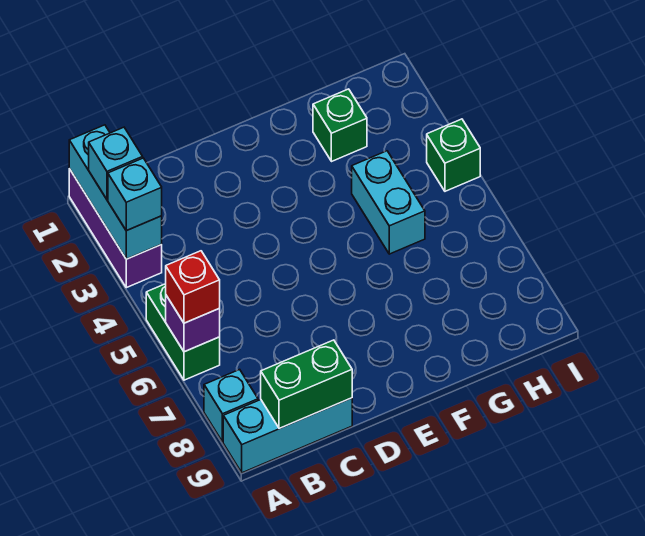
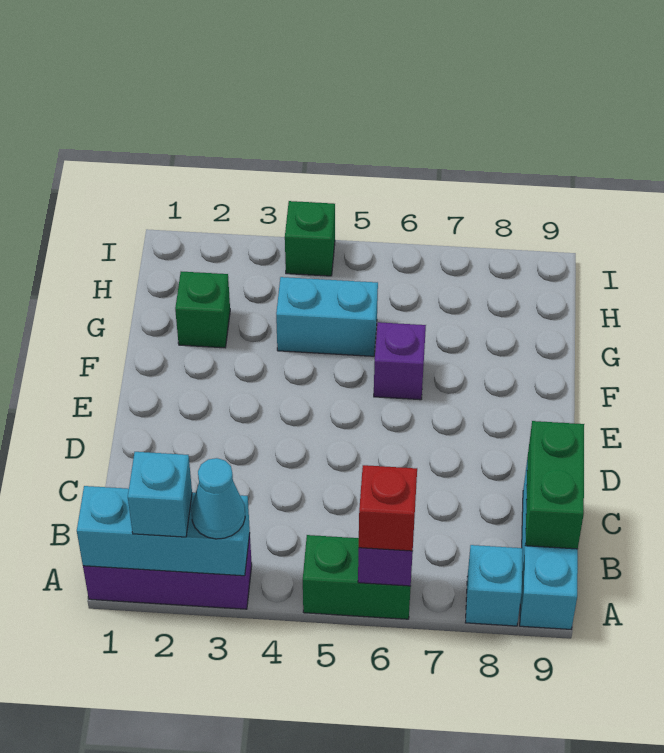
cyan 1x1 brick [108,158,162,231] -> cyan 1x1 cone [191,458,245,539]
none -> purple 1x1 brick [374,322,426,400]

